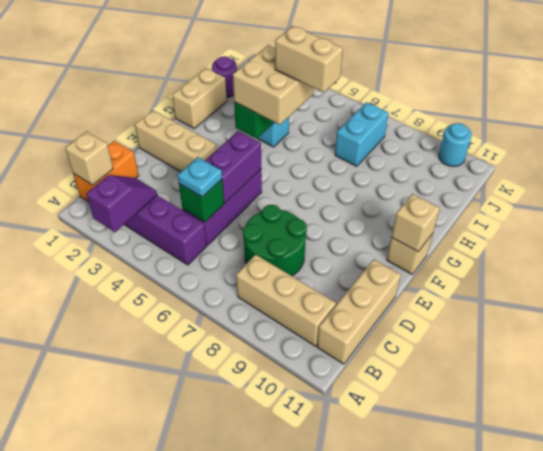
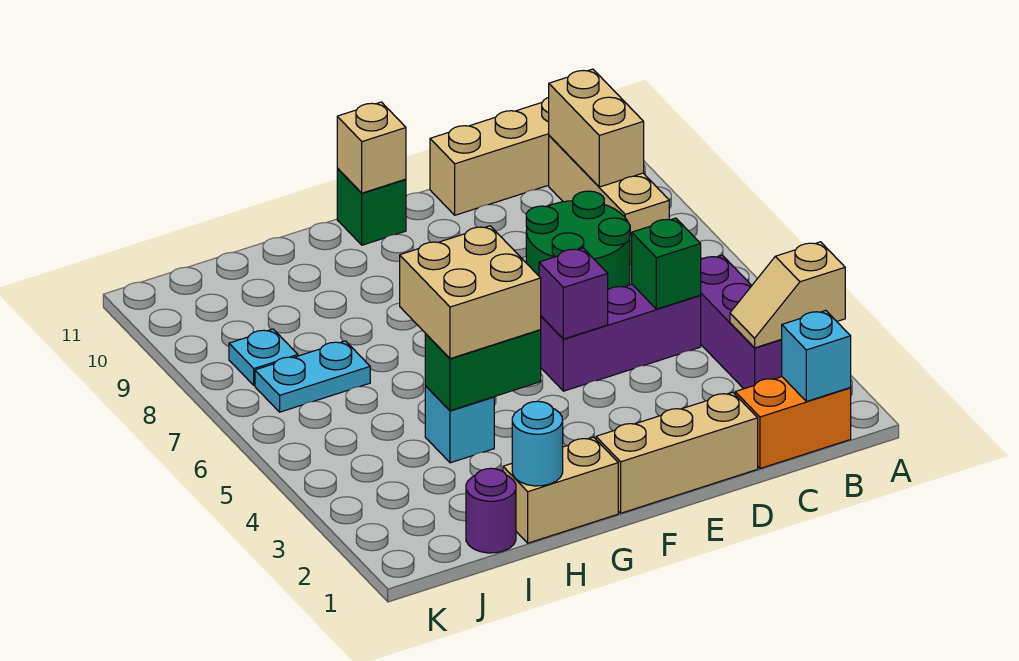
purple 1x2 slope [86,175,157,232] -> tan 1x2 slope [730,242,845,348]
tan 1x1 brick [65,131,113,185] -> cyan 1x1 brick [782,310,851,401]
cyan 1x1 plate [178,157,222,197] -> cyan 1x1 plate moved to [229,329,298,385]
purple 1x2 brick [205,131,261,203] -> purple 1x1 brick [539,248,608,339]
tan 1x3 brick [135,110,216,172] -> tan 1x3 brick turned to [596,392,758,513]
tan 1x1 brick [387,234,433,274] -> green 1x1 brick [337,169,406,245]
tan 1x2 brick [275,26,343,93] -> tan 1x2 brick moved to [549,69,644,187]
cyan 1x2 brick [335,102,389,166] -> cyan 1x2 plate [255,341,370,412]
cyan 1x1 round brick [439,123,472,166] -> cyan 1x1 round brick moved to [512,401,563,486]

